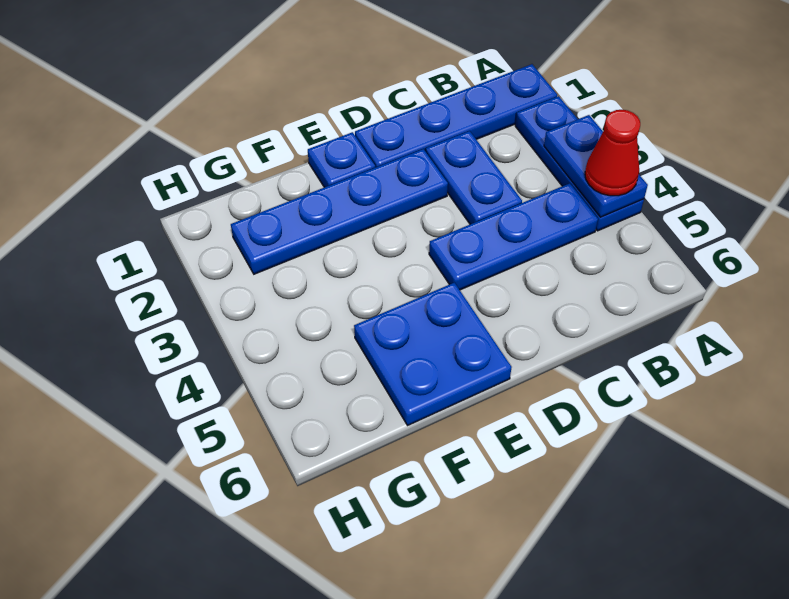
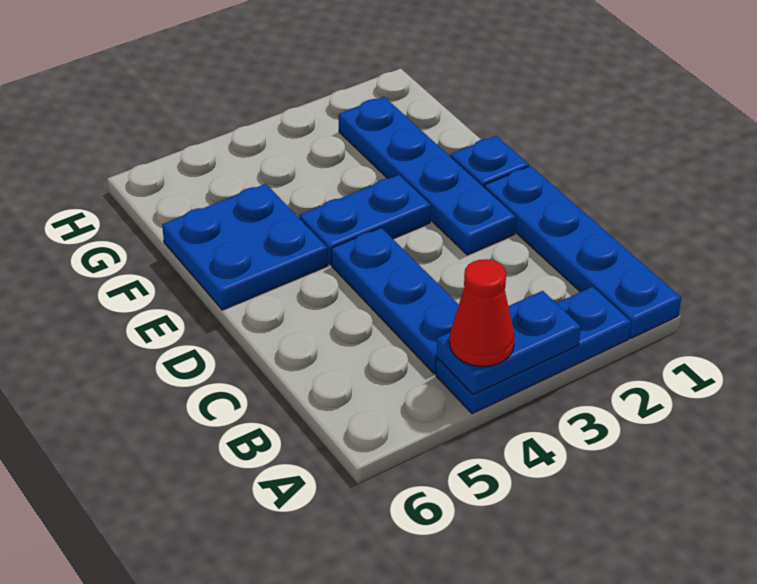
blue 1x2 plate [426,131,522,224] -> blue 1x2 plate moved to [299,175,431,265]

